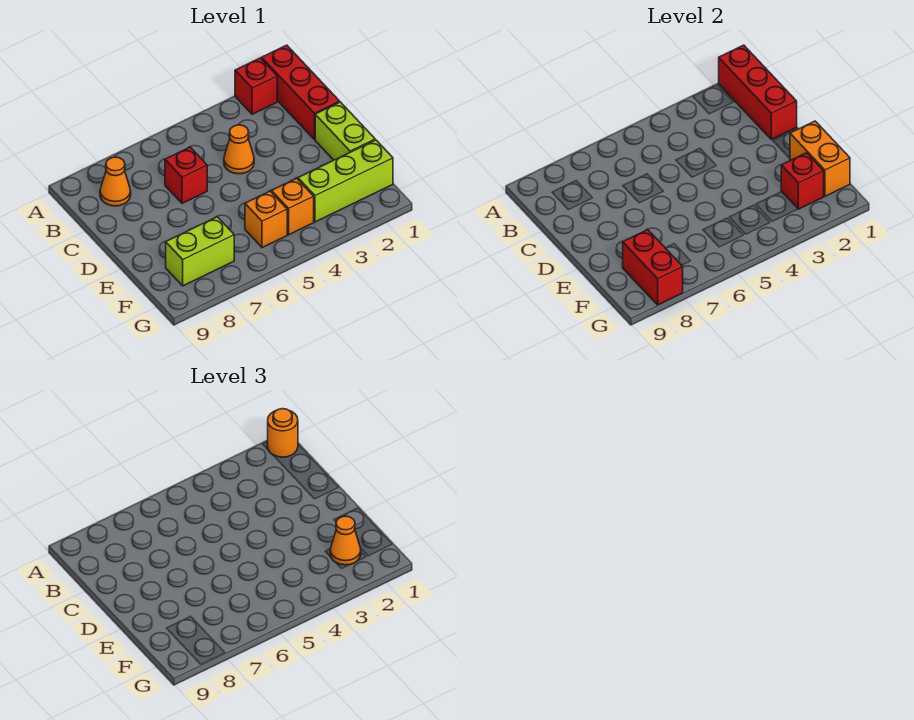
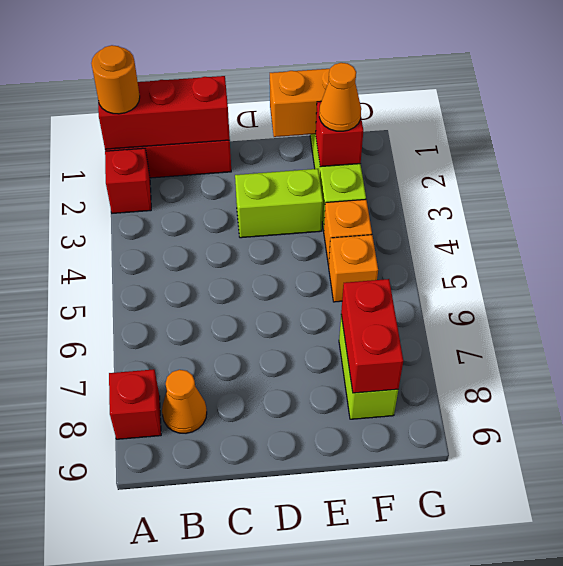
orange 1x1 cone [224,125,254,174] -> none
red 1x1 brick [165,147,207,203] -> red 1x1 brick moved to [109,369,161,439]
lime 1x2 brick [315,102,375,160] -> lime 1x2 brick moved to [235,169,323,238]
red 1x2 brick [623,230,683,305] -> red 1x2 brick turned to [341,279,403,393]

